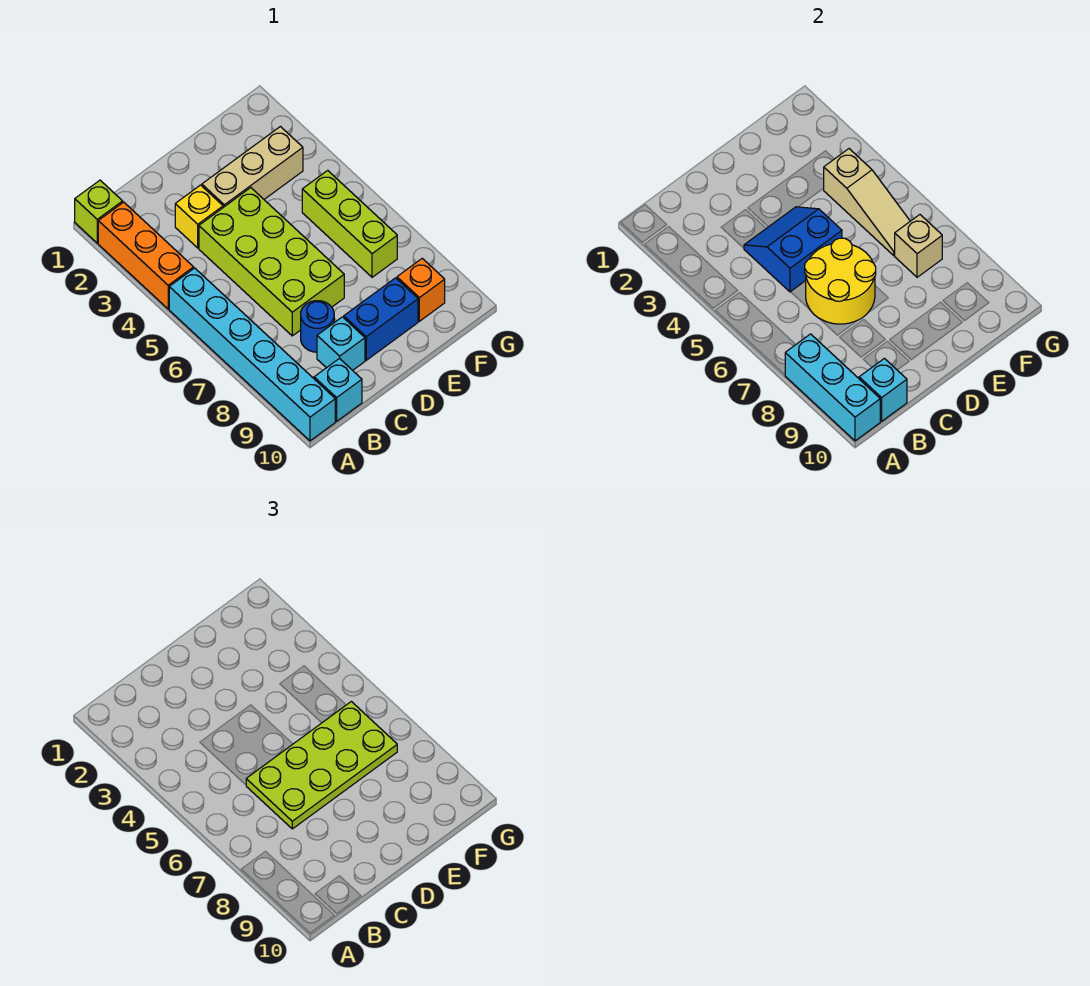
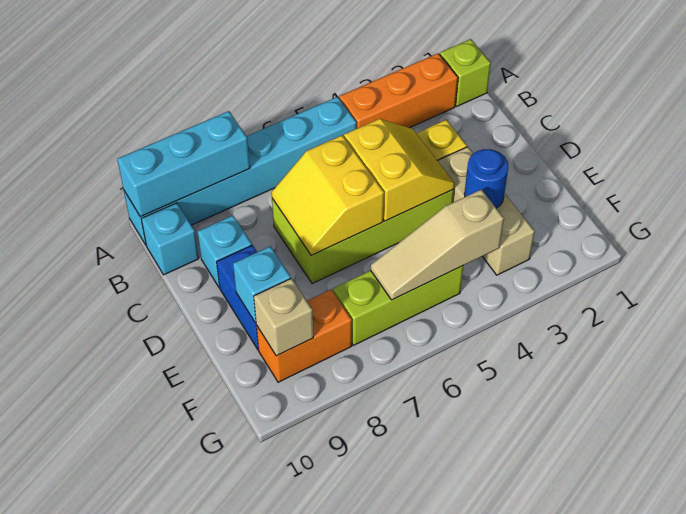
cyan 1x1 brick [859,358,907,421] -> cyan 1x1 brick moved to [233,246,291,323]
blue 2x2 slope [744,207,842,292] -> yellow 2x2 slope [344,119,455,221]
yellow 2x2 round brick [805,238,876,324] -> yellow 2x2 slope [272,135,384,256]
lime 2x4 plate [246,702,397,829] -> none
blue 1x1 round brick [301,301,334,352] -> blue 1x1 round brick moved to [464,149,508,208]
tan 1x1 brick [895,215,942,277] -> tan 1x1 brick moved to [254,278,313,356]
orange 1x1 brick [397,258,445,321] -> orange 1x2 brick [256,290,352,382]

